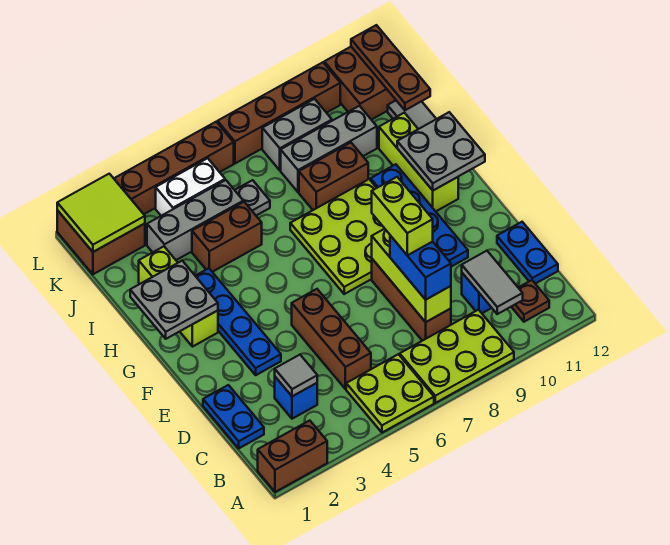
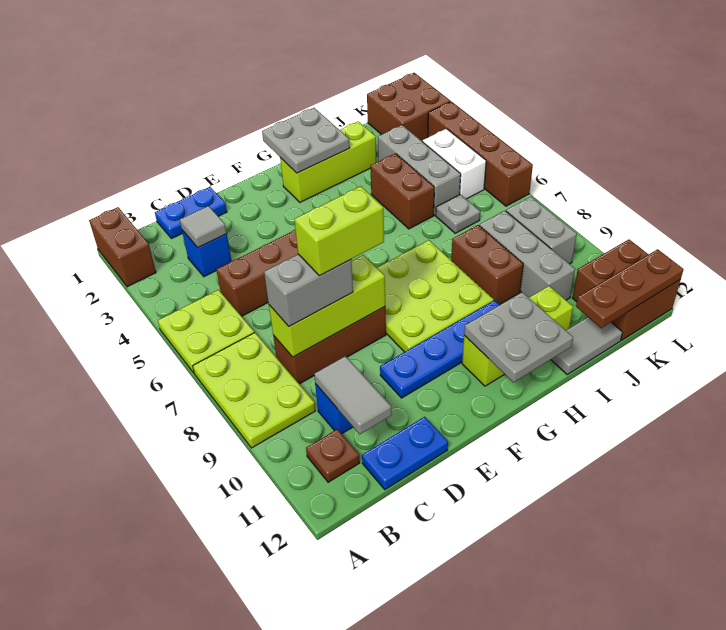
grey 1x2 tile [462,251,523,314] -> grey 1x2 tile turned to [314,356,392,434]
blue 1x2 brick [390,236,451,300] -> grey 1x2 brick [264,254,353,327]
blue 1x4 plate [196,268,281,375] -> none
lime 2x2 tile [57,174,145,252] -> none
brown 1x4 brick [218,62,340,163] -> none

